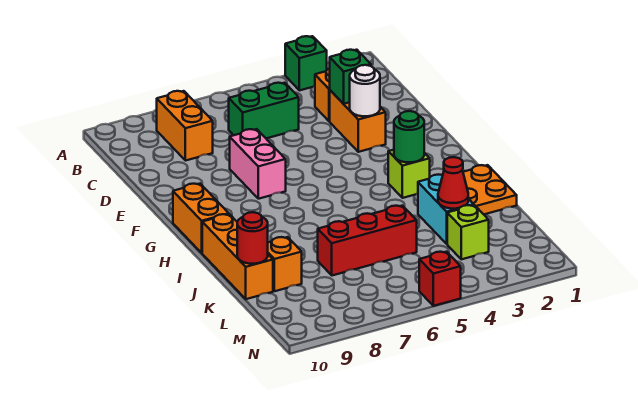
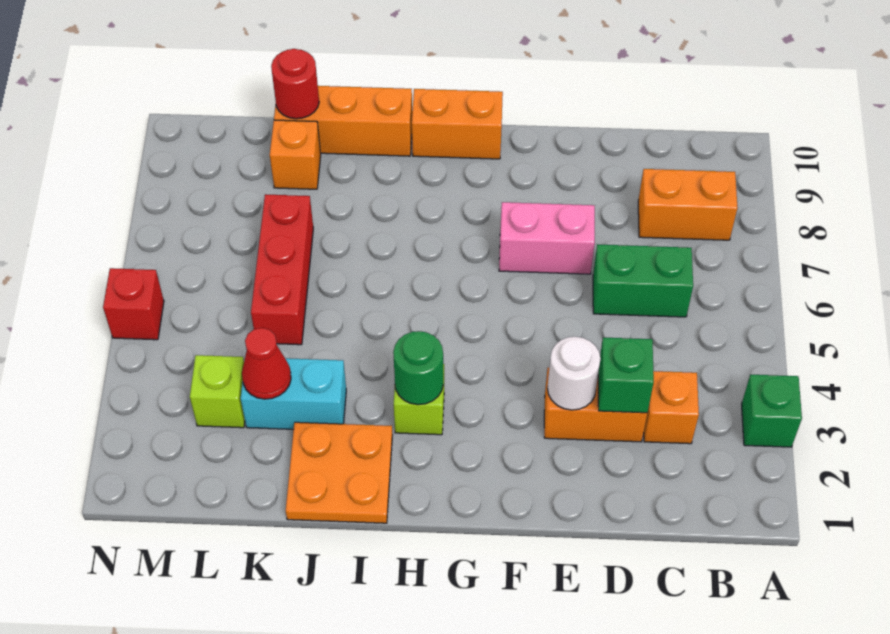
green 1x2 brick [229,83,299,138] -> green 1x2 brick turned to [593,244,693,317]

